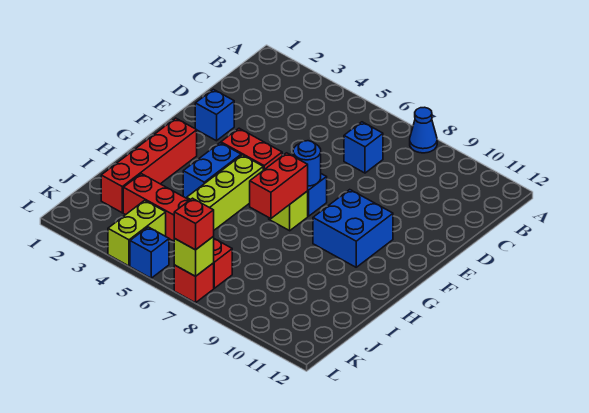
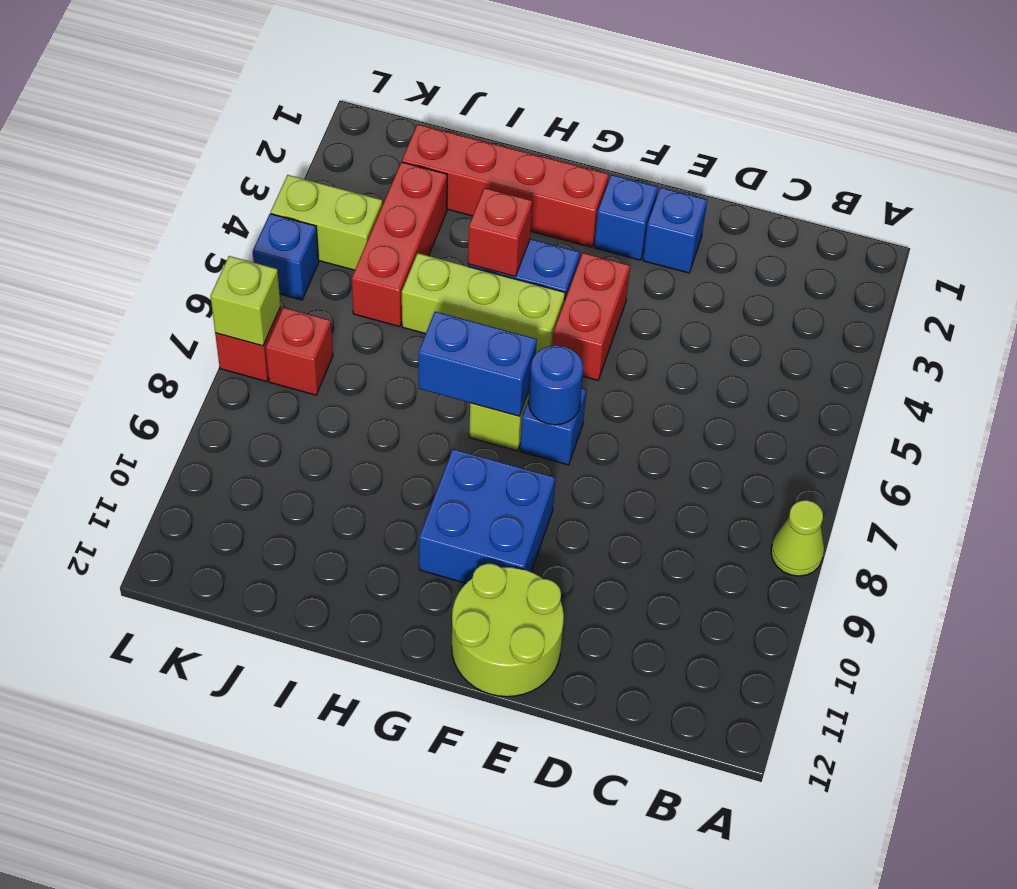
blue 1x1 cone [410,107,437,153] -> lime 1x1 cone [771,500,824,576]
blue 1x1 brick [344,122,383,173] -> blue 1x1 brick moved to [594,175,658,260]
none -> lime 2x2 round brick [452,564,564,697]
red 1x2 brick [250,153,308,219] -> blue 1x2 brick [418,312,537,416]
red 1x1 brick [174,198,214,250] -> red 1x1 brick moved to [468,188,532,276]

